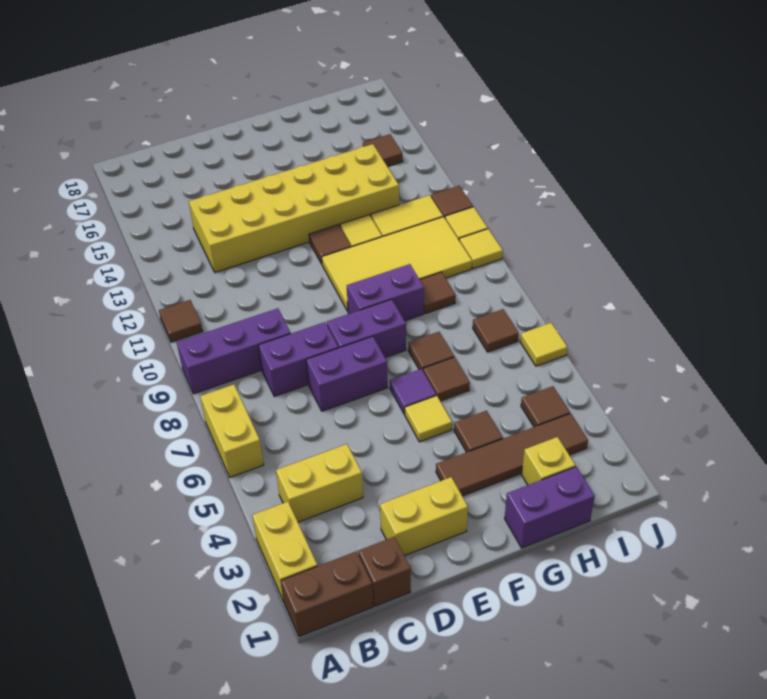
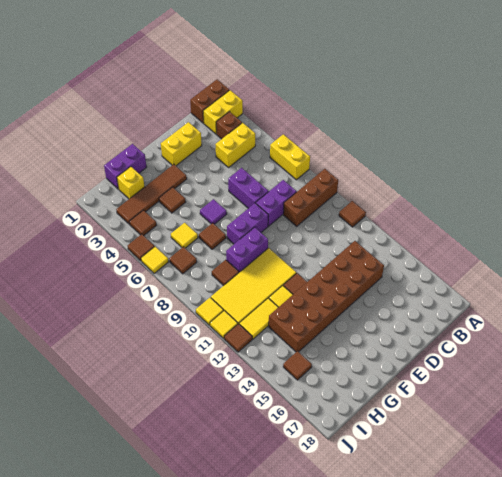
yellow 1x2 brick [252,502,317,602] -> yellow 1x2 brick turned to [203,90,243,134]
purple 1x3 brick [177,308,291,394] -> brown 1x3 brick [283,169,338,226]
brown 1x1 brick [358,537,411,606] -> brown 1x1 brick moved to [216,112,242,139]
yellow 2x6 brick [189,144,399,272] -> brown 2x6 brick [269,241,384,352]
purple 1x2 brick [306,336,388,411] -> purple 1x2 brick turned to [228,168,269,208]
yellow 1x1 tile [405,395,452,442] -> yellow 1x1 tile moved to [171,223,198,248]
brown 1x1 tile [423,357,470,401] -> brown 1x1 tile moved to [128,234,155,261]

